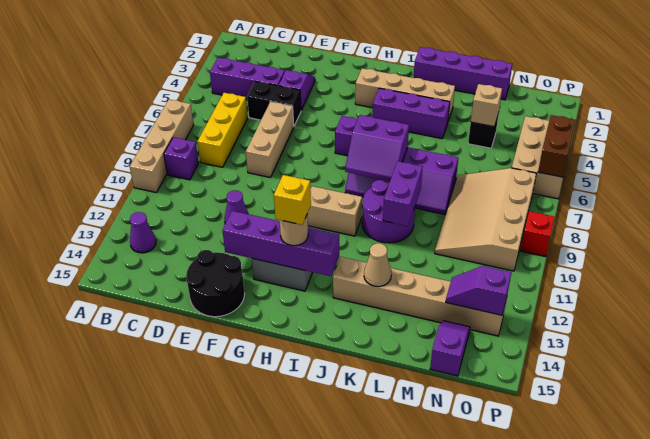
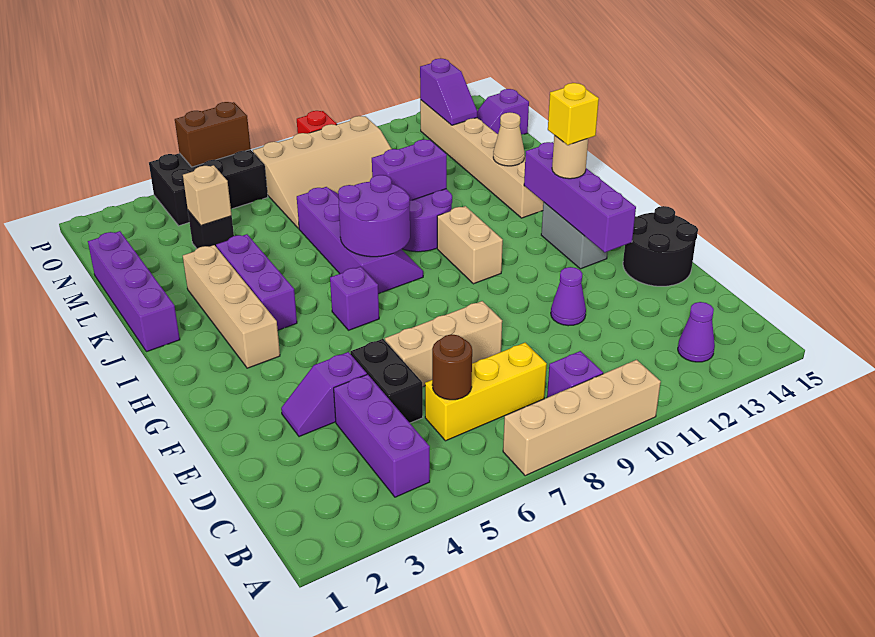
none -> brown 1x1 round brick [432,335,472,400]
purple 2x2 slope [345,115,409,181] -> purple 2x2 round brick [338,175,410,257]
tan 2x3 brick [512,116,563,199] -> black 2x3 brick [149,150,268,226]

